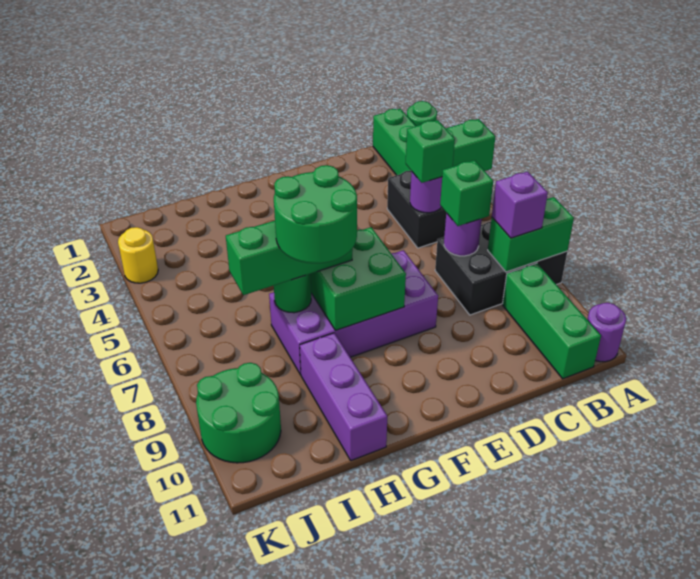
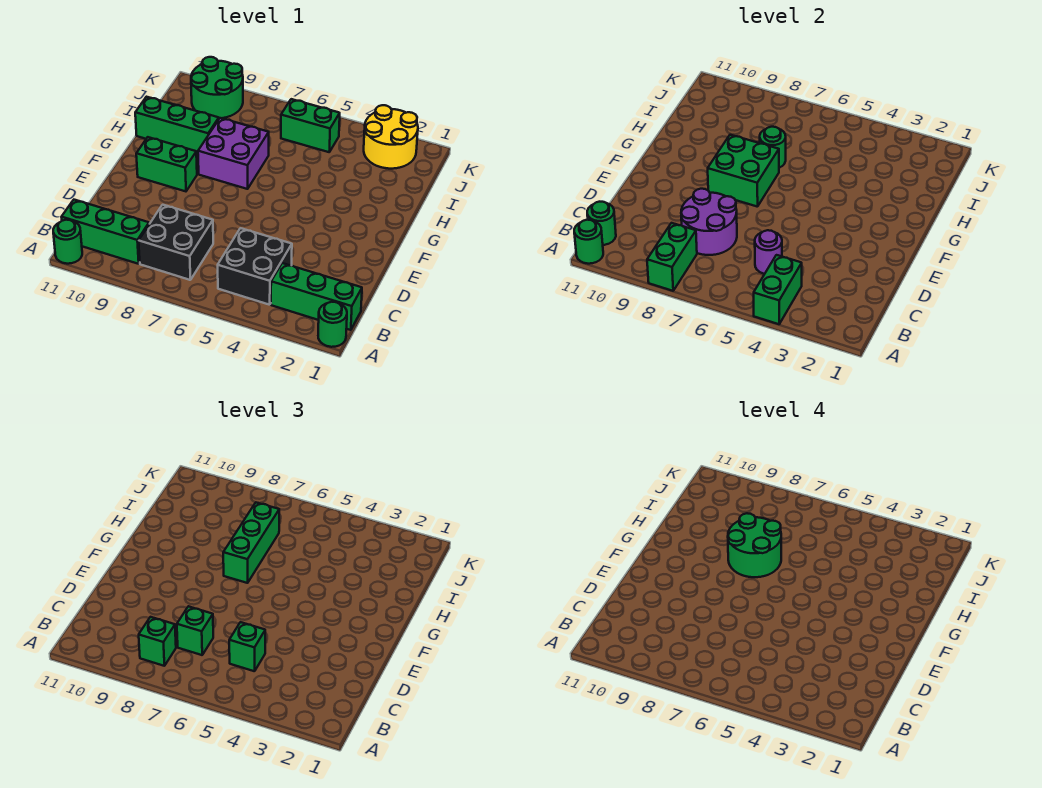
black 2x3 brick [435,222,567,315] -> black 2x2 brick [139,205,213,280]
purple 1x1 round brick [587,303,626,362] -> green 1x1 round brick [53,220,82,264]
none -> green 1x1 round brick [574,220,603,264]
purple 1x1 brick [492,172,548,238] -> green 1x1 brick [139,617,176,666]
none -> green 1x1 round brick [587,202,616,245]
purple 1x1 round brick [444,213,482,256] -> purple 2x2 round brick [681,189,737,255]
purple 2x4 brick [269,250,438,375] -> purple 2x2 brick [198,118,269,189]
none -> green 1x2 brick [136,137,197,191]
purple 1x3 brick [300,333,387,461] -> green 1x3 brick [135,97,219,154]
none -> green 1x2 brick [281,99,340,152]
yellow 1x1 round brick [118,227,158,283] -> yellow 2x2 round brick [364,105,418,169]

